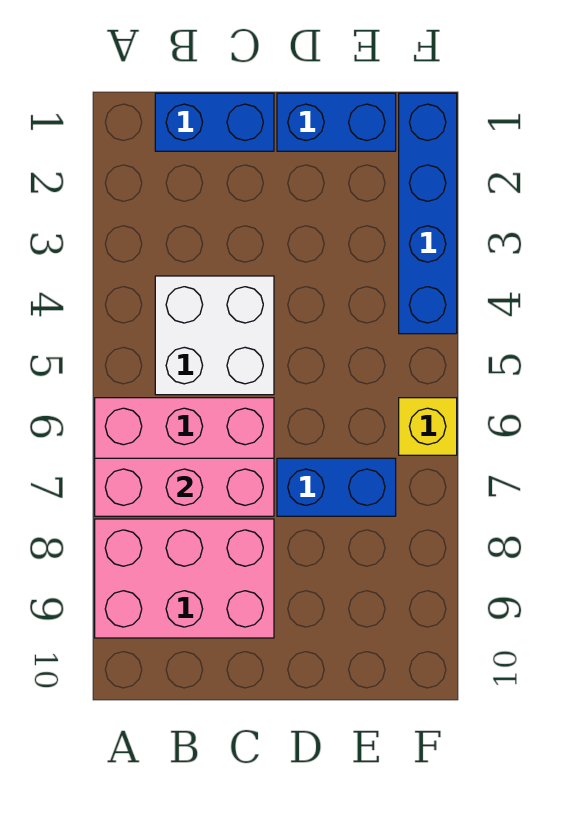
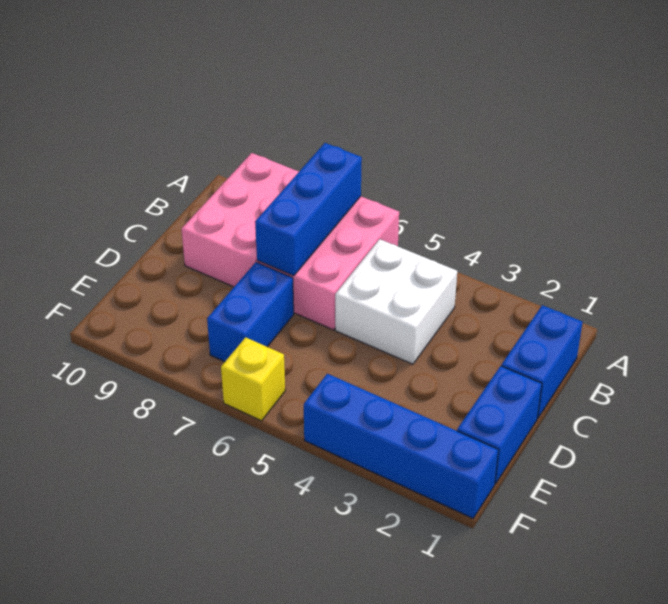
pink 1x3 brick [95,458,274,516] -> blue 1x3 brick [255,143,362,276]

